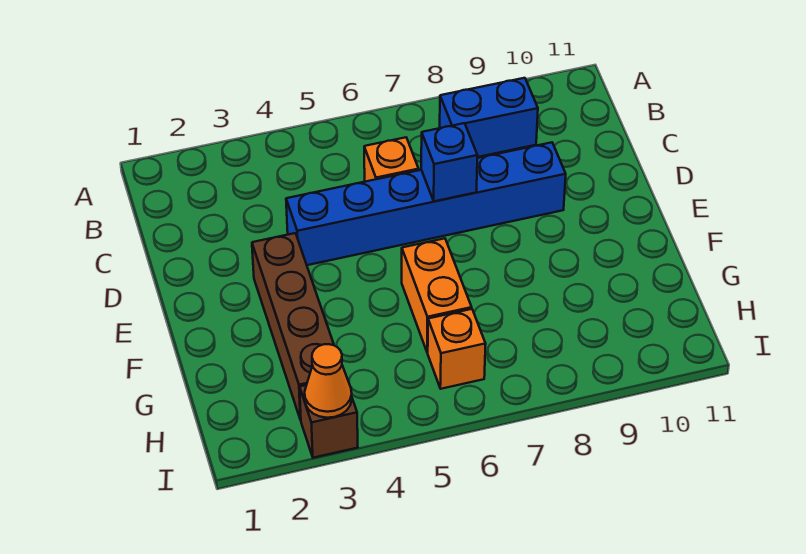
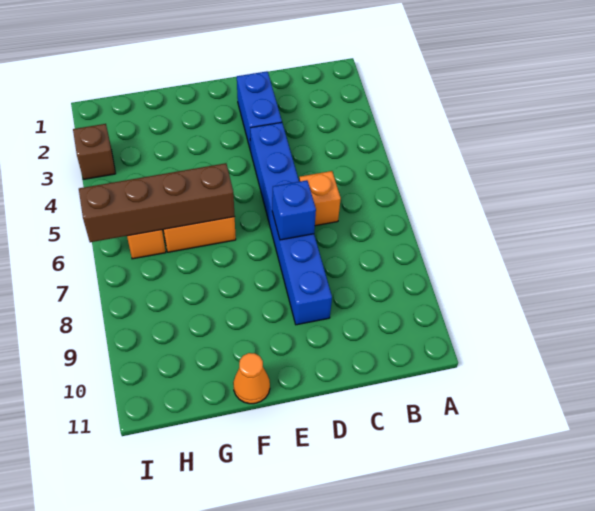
blue 1x2 brick [440,78,538,157] -> blue 1x2 brick moved to [237,71,282,151]
brown 1x4 brick [252,233,334,420] -> brown 1x4 brick moved to [79,163,235,242]
orange 1x1 cone [305,344,352,418] -> orange 1x1 cone moved to [233,353,270,404]

